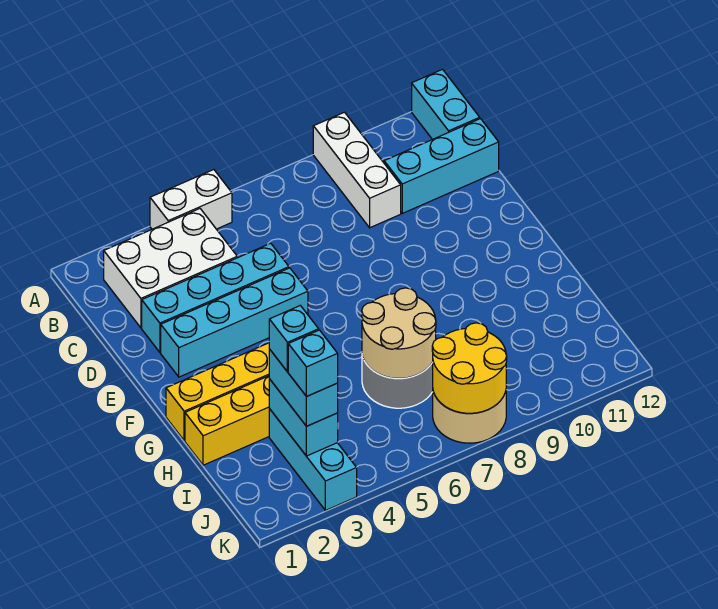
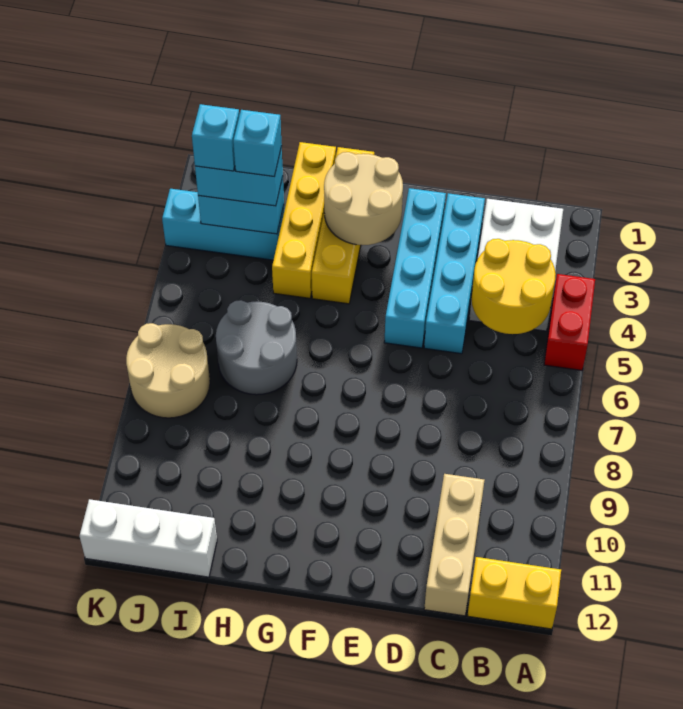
white 1x2 brick [150,170,232,229] -> red 1x2 brick [544,274,595,370]
white 1x3 brick [313,112,401,228] -> white 1x3 brick moved to [80,499,217,577]
cyan 1x2 brick [412,69,480,140] -> yellow 1x2 brick [468,557,561,629]
cyan 1x3 brick [384,119,499,213] -> tan 1x3 brick [424,474,485,616]
tan 2x2 round brick [362,288,436,378] -> tan 2x2 round brick moved to [324,152,403,245]
yellow 2x2 round brick [432,323,507,413] -> yellow 2x2 round brick moved to [472,239,556,334]

